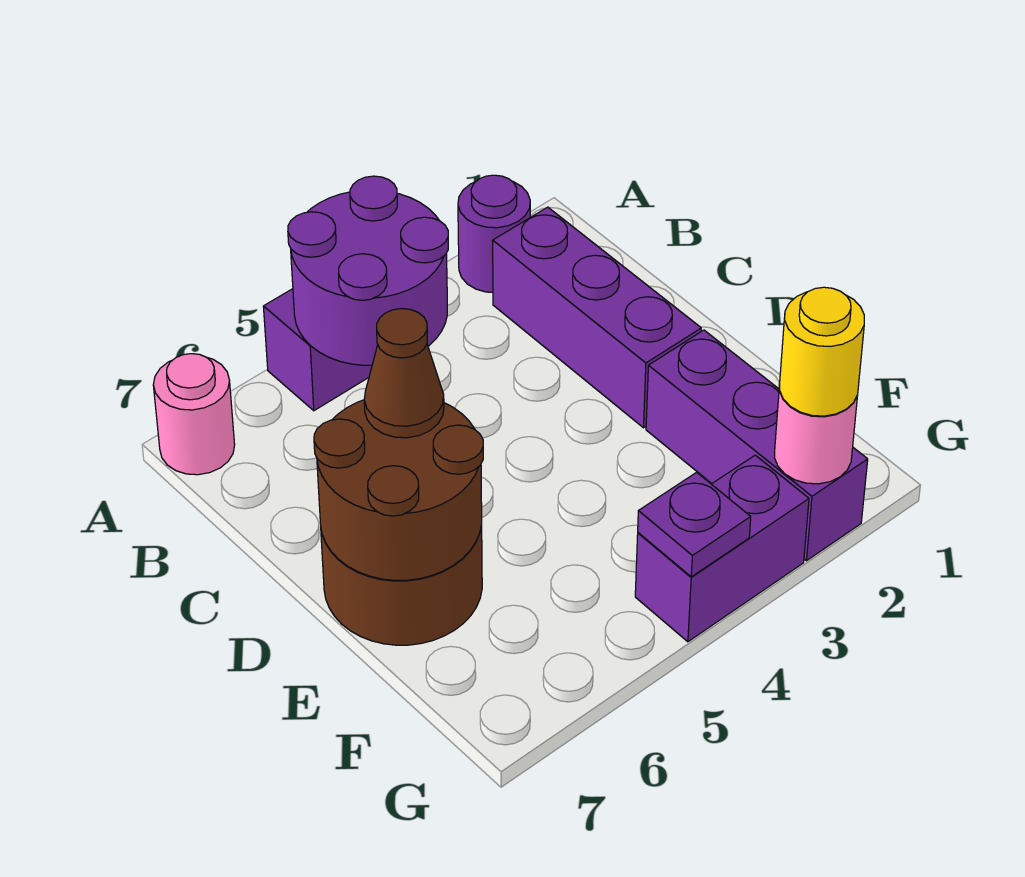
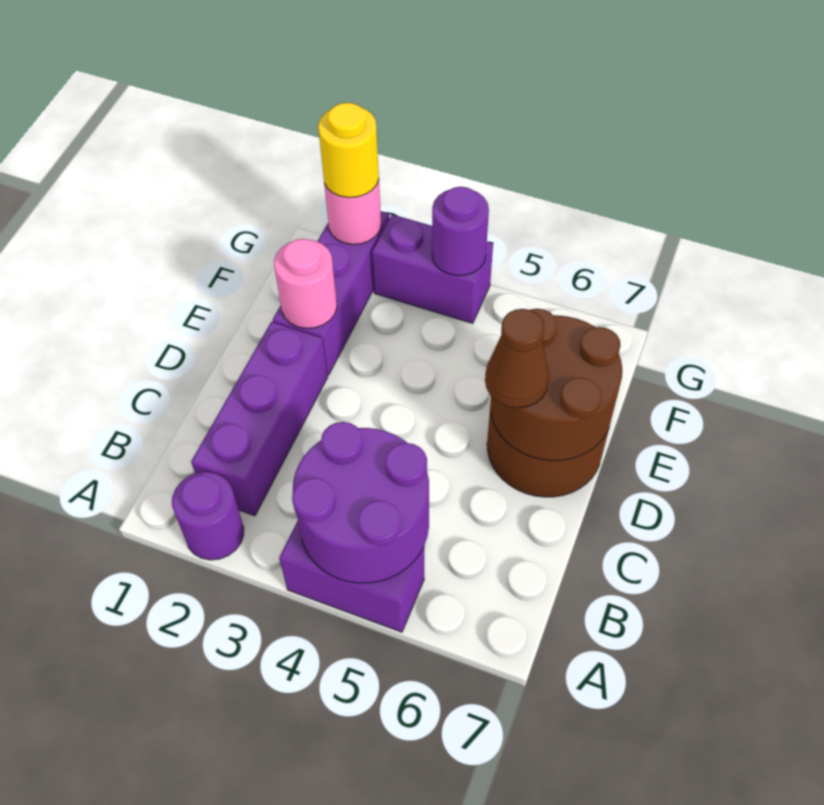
pink 1x1 round brick [153,354,235,475] -> pink 1x1 round brick moved to [274,239,337,329]
purple 1x1 plate [638,472,751,577] -> purple 1x1 round brick [432,187,489,276]

